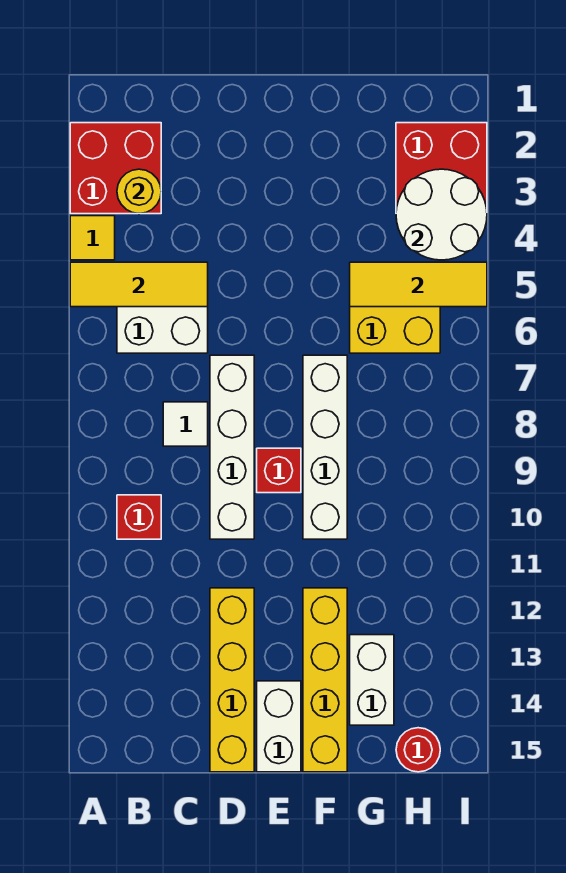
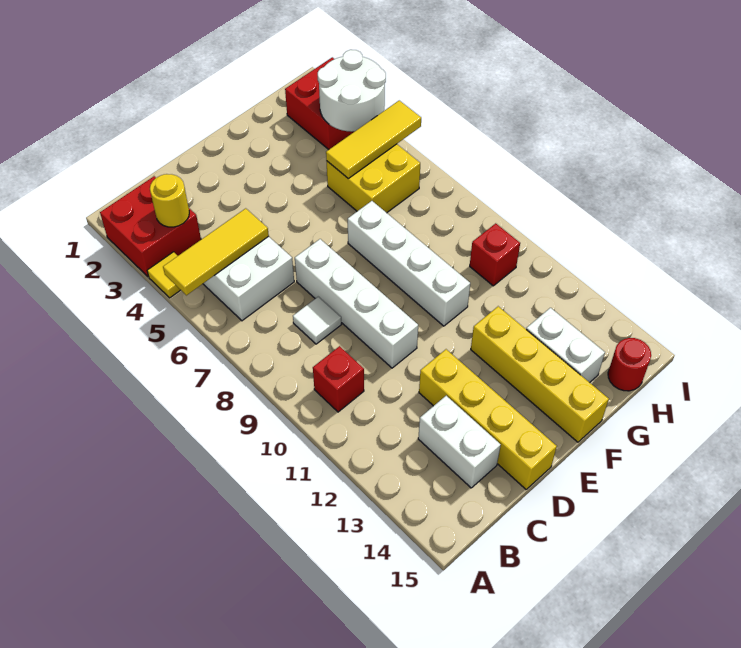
red 1x1 brick [257,448,301,493] -> red 1x1 brick moved to [470,223,520,286]
white 1x2 brick [257,681,301,772] -> white 1x2 brick moved to [418,396,501,488]

